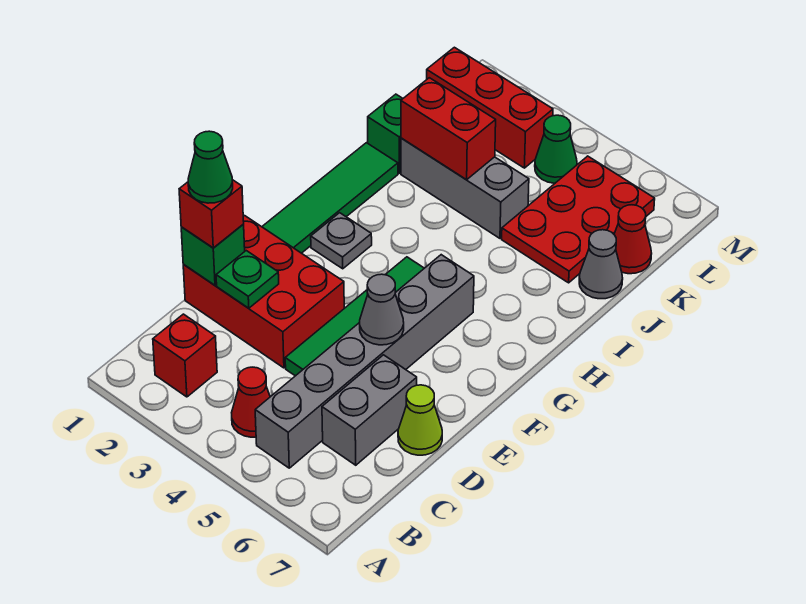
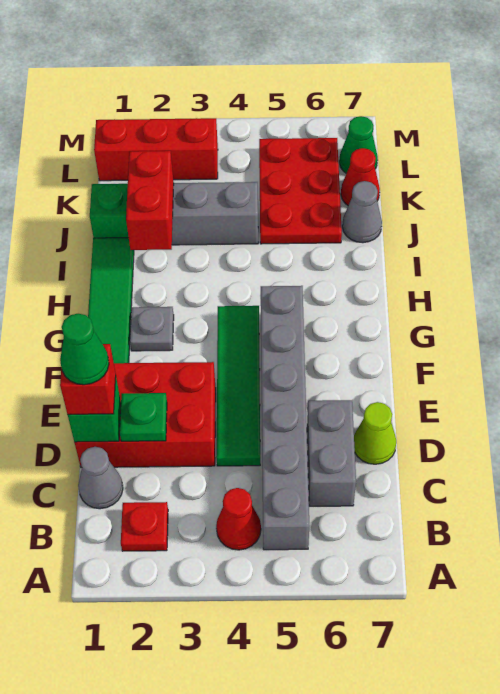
red 1x1 brick [153,314,217,397] -> red 1x1 plate [121,502,168,551]
grey 1x1 cone [360,274,404,345] -> grey 1x1 cone moved to [78,447,123,509]
red 1x2 brick [401,78,496,180] -> red 1x2 brick turned to [126,151,174,250]
green 1x1 cone [535,115,577,183] -> green 1x1 cone moved to [339,116,378,173]

